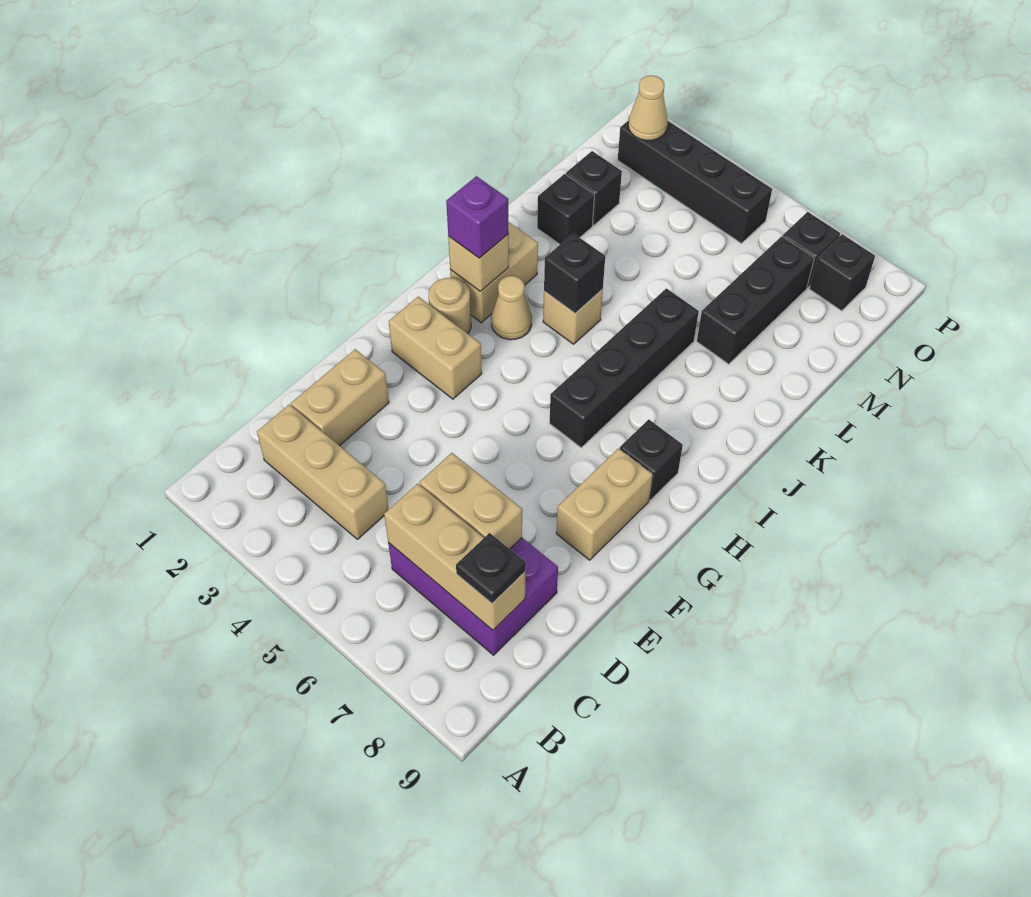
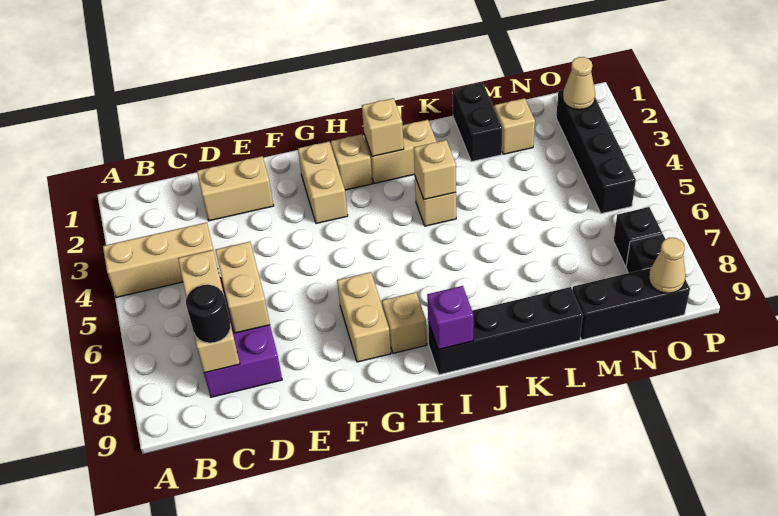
tan 1x3 brick [257,405,389,539] -> tan 1x3 brick turned to [103,222,213,297]
black 1x1 plate [456,533,526,603] -> black 1x1 round brick [186,285,231,343]
tan 1x2 brick [556,448,653,560] -> tan 1x2 brick turned to [337,272,391,362]
tan 1x1 round brick [429,278,471,334] -> tan 1x1 brick [331,134,372,190]
black 1x4 brick [550,288,699,447] -> black 1x4 brick moved to [428,287,583,375]
black 1x1 brick [620,419,683,500] -> tan 1x1 brick [382,292,427,353]
purple 1x1 brick [446,176,509,258] -> purple 1x1 brick moved to [427,286,474,350]
tan 1x1 cone [491,276,532,340] -> tan 1x1 cone moved to [649,238,686,293]
black 1x1 brick [544,233,605,313] -> tan 1x1 brick [414,140,456,200]
black 1x1 brick [537,174,594,244] -> black 1x2 brick [453,82,502,162]
black 1x3 brick [697,236,814,364] -> black 1x3 brick moved to [572,268,690,340]
black 1x1 brick [566,151,622,225] -> tan 1x1 brick [494,98,535,154]

